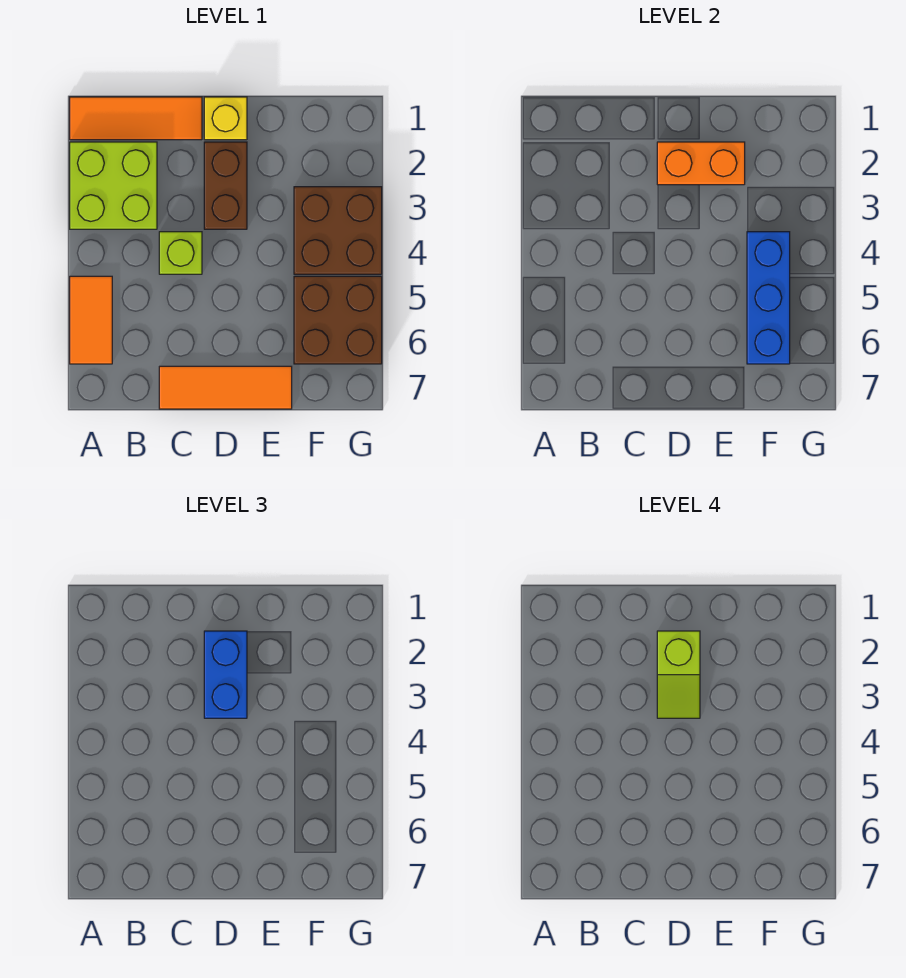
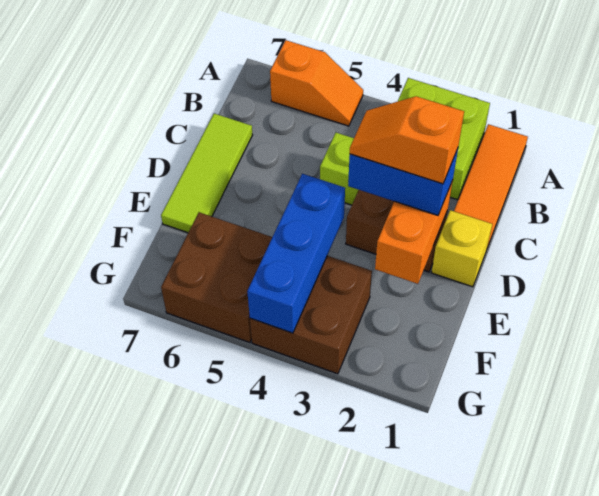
orange 1x2 tile [70,276,112,364] -> orange 1x2 slope [270,40,363,126]
orange 1x3 tile [159,366,292,409] -> lime 1x3 tile [161,114,252,233]
lime 1x2 slope [657,631,700,718] -> orange 1x2 slope [350,96,464,184]
blue 1x3 brick [747,232,790,364] -> blue 1x3 brick turned to [247,174,345,333]

